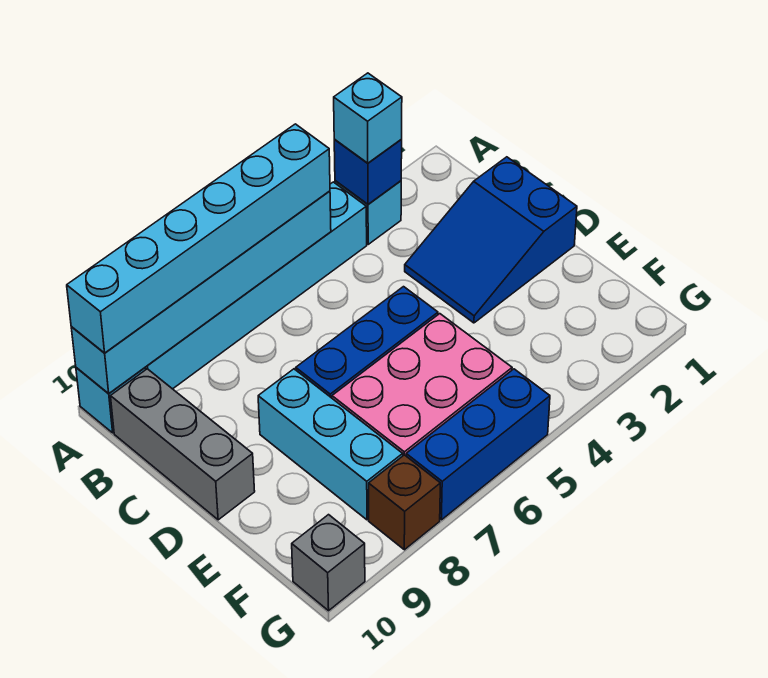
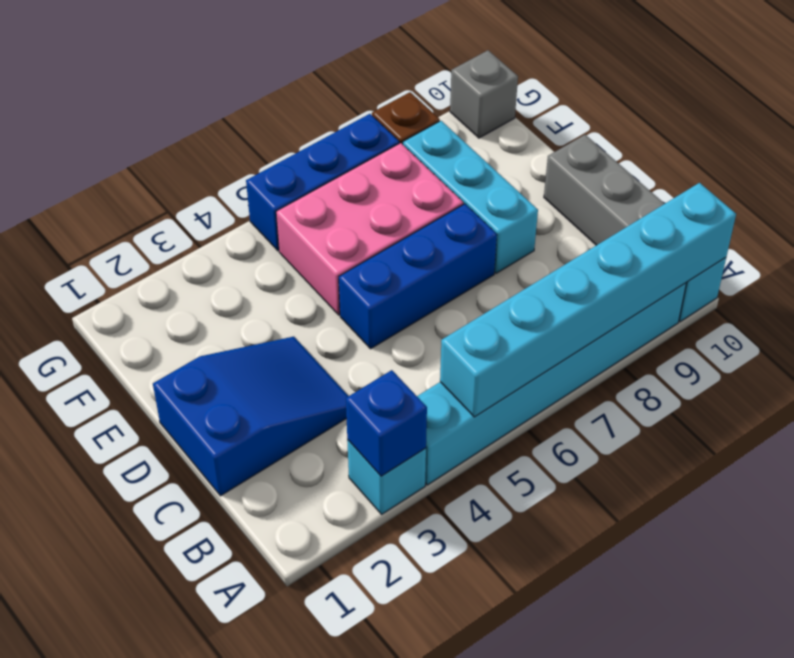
cyan 1x1 brick [334,73,402,163] -> none
cyan 1x6 brick [67,124,330,353] -> none

